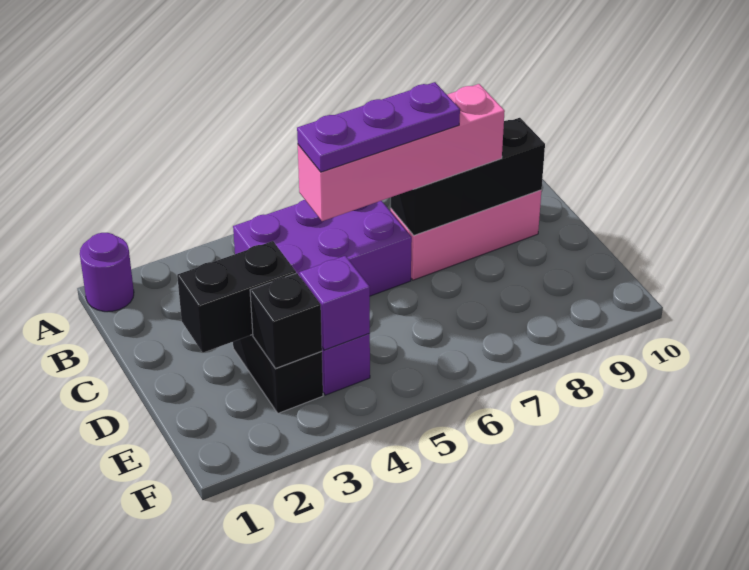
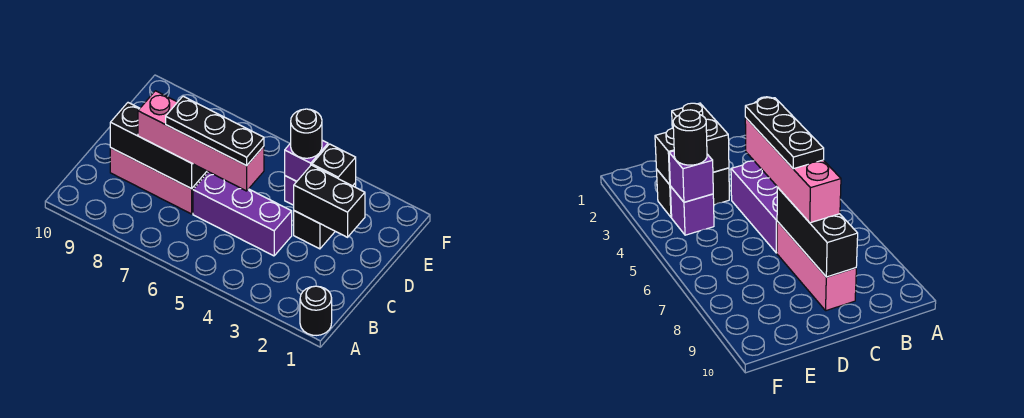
purple 1x1 round brick [80,233,134,312] -> black 1x1 round brick [300,286,332,335]
purple 2x3 brick [233,200,412,296] -> purple 1x3 brick [193,172,292,256]
purple 1x3 plate [297,82,460,172] -> black 1x3 plate [166,96,264,166]
none -> black 1x1 round brick [291,109,322,158]

